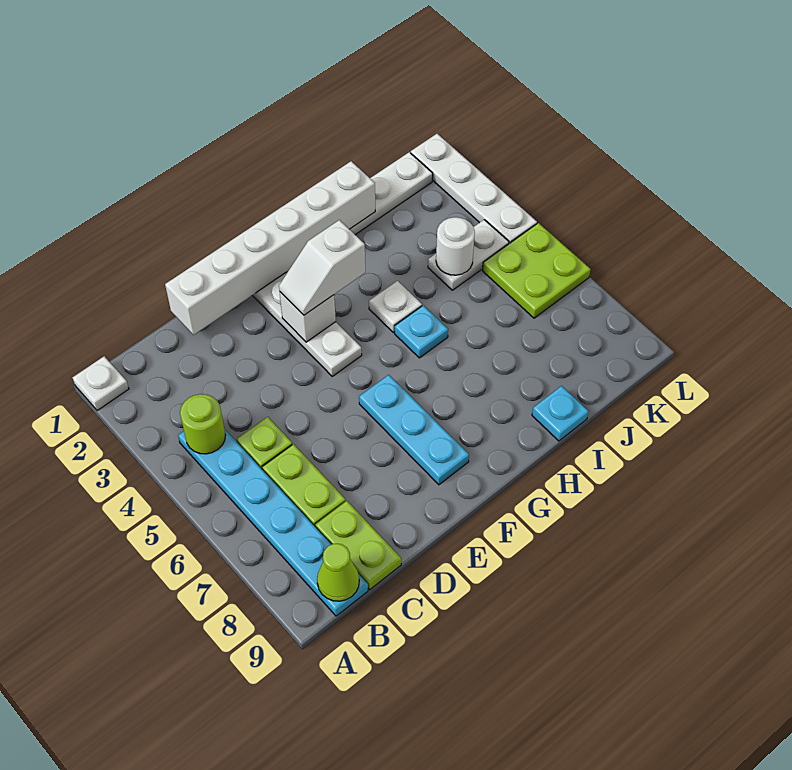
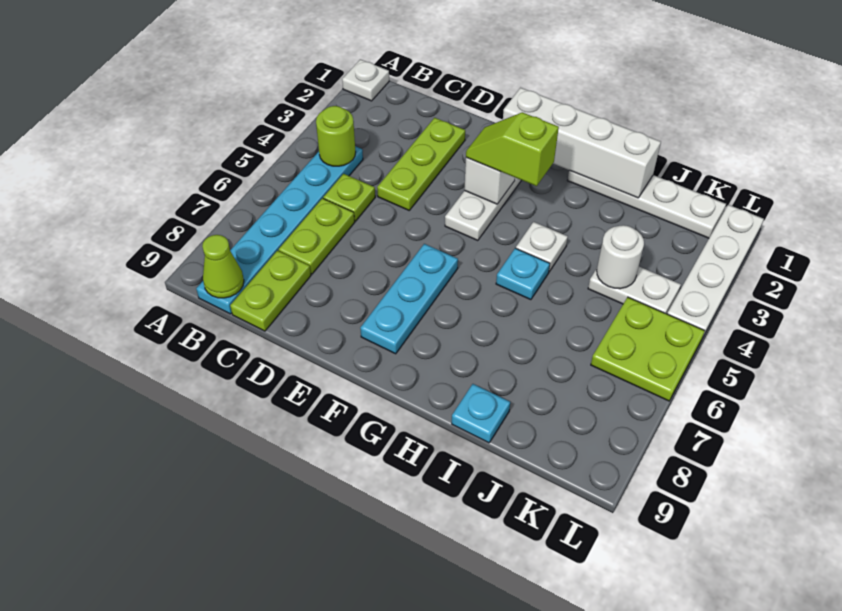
white 1x6 brick [165,161,375,335] -> white 1x4 brick [503,88,661,198]
none -> lime 1x3 plate [377,118,465,210]
white 1x2 slope [279,220,365,315] -> lime 1x2 slope [466,112,559,186]

